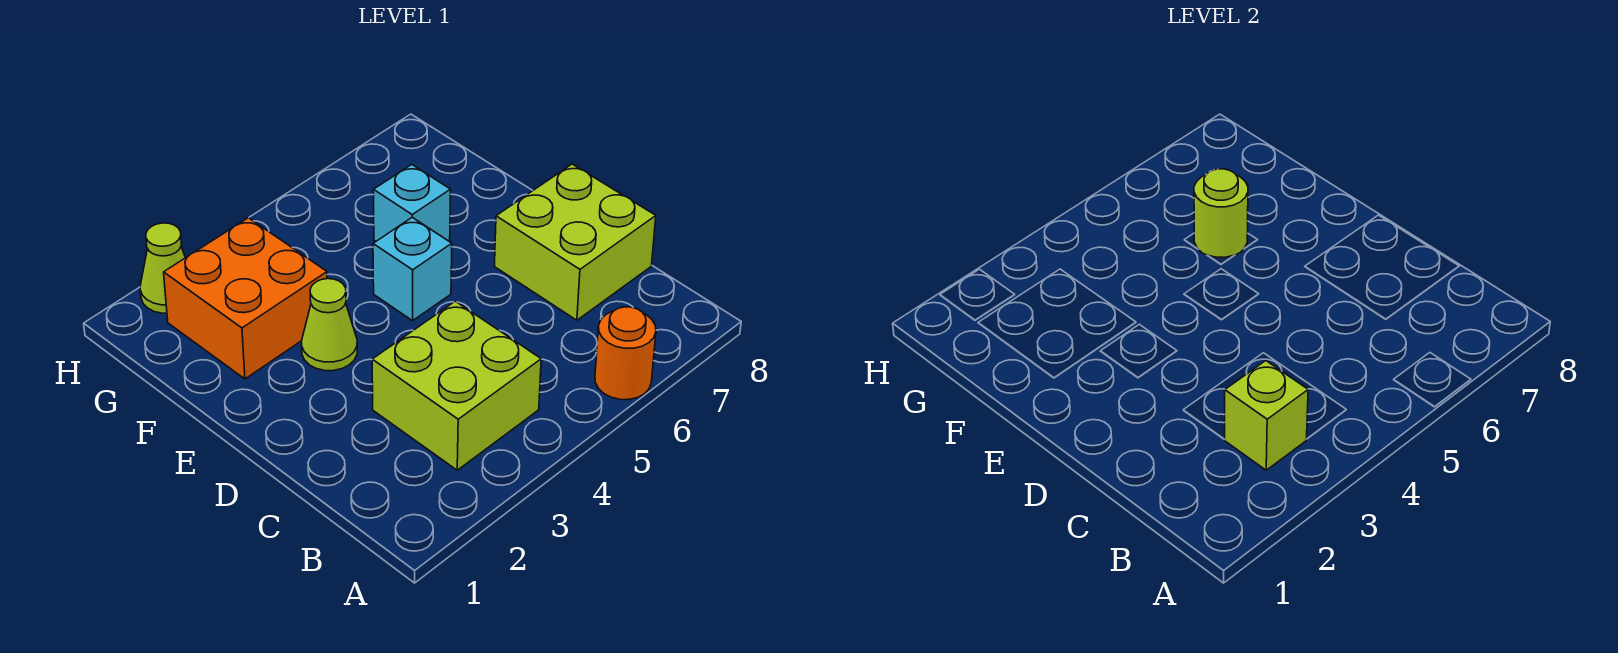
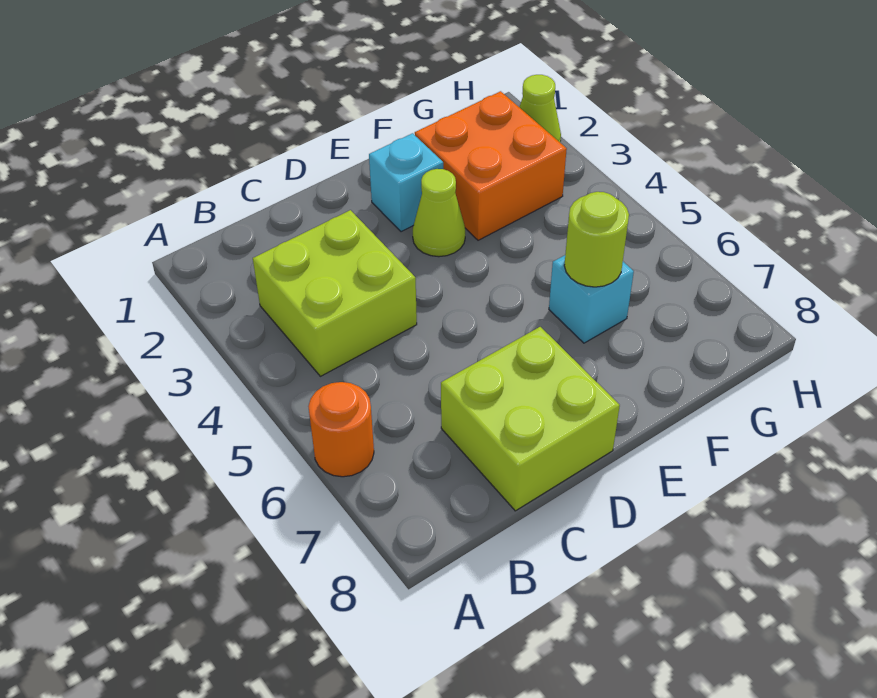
lime 1x1 brick [1224,361,1308,470] -> none
cyan 1x1 brick [373,217,452,321] -> cyan 1x1 brick moved to [369,133,443,232]

